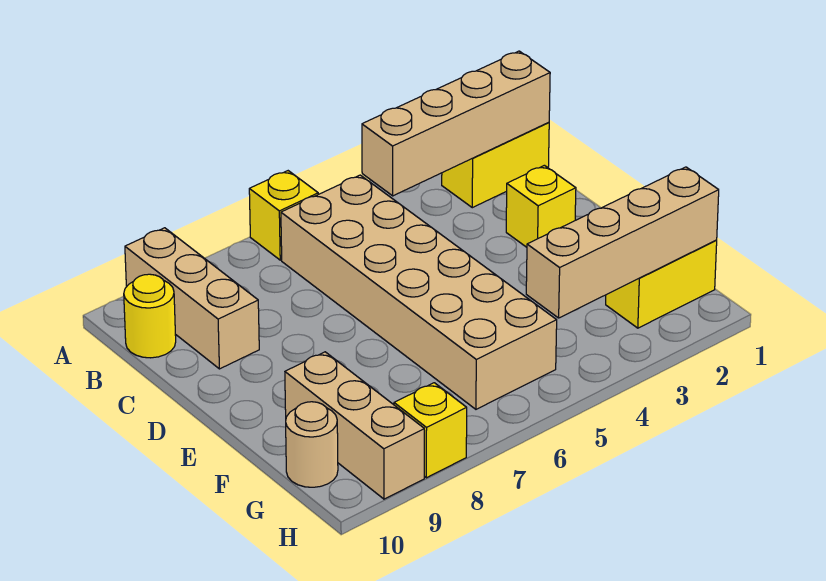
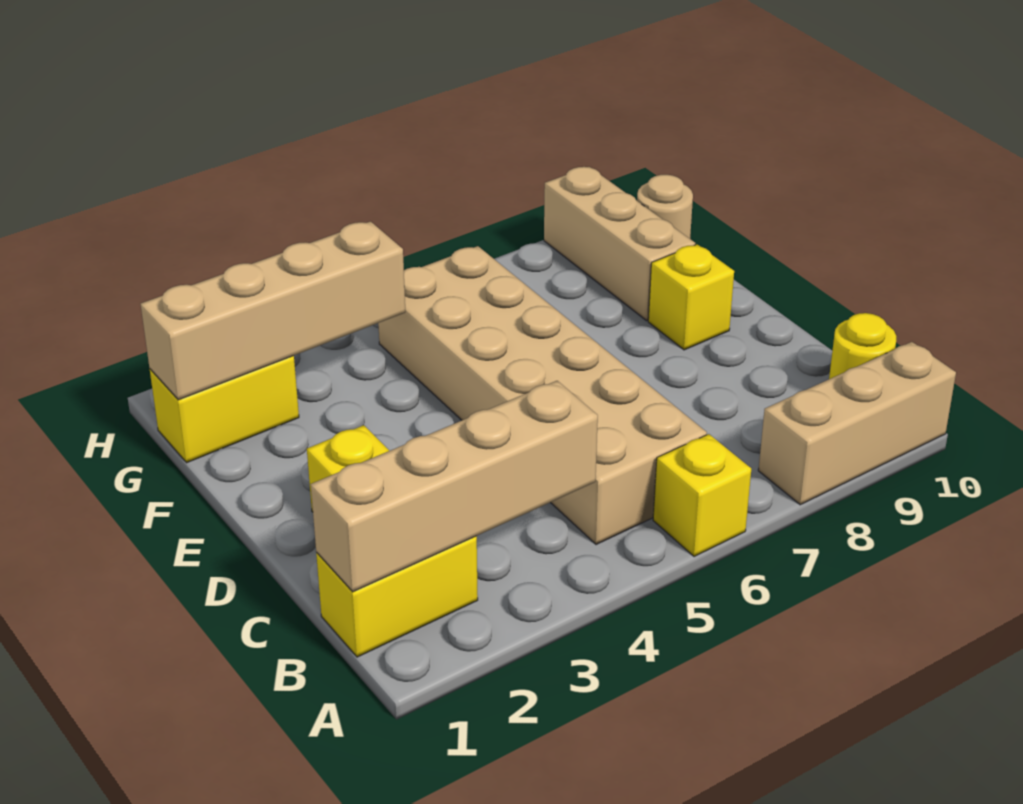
tan 1x3 brick [125,228,259,369] -> tan 1x3 brick turned to [758,342,956,505]
yellow 1x1 brick [394,383,467,478] -> yellow 1x1 brick moved to [648,244,734,350]

